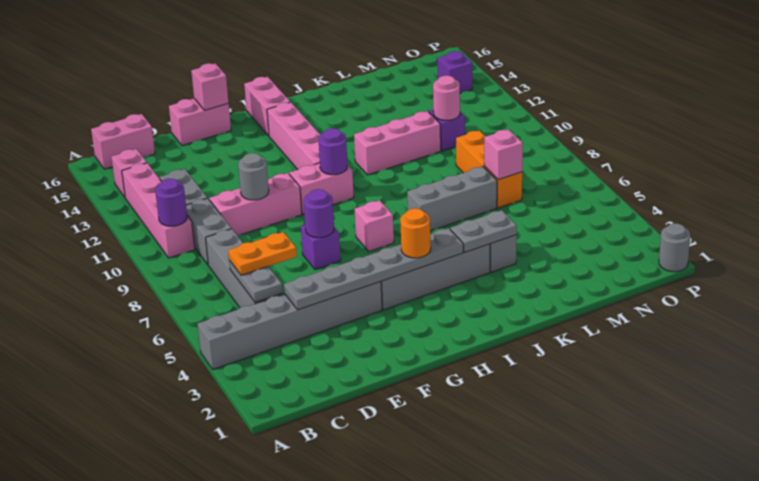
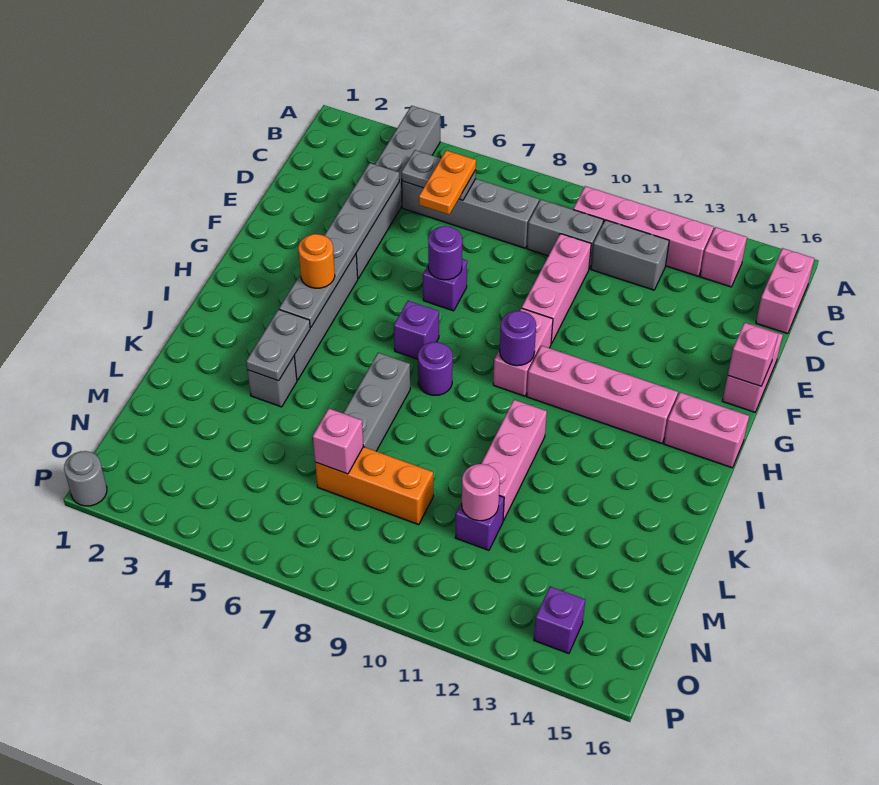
purple 1x1 round brick [155,179,187,226] -> purple 1x1 round brick moved to [418,342,453,395]
grey 1x1 round brick [238,153,269,200] -> none
pink 1x1 brick [355,200,394,251] -> purple 1x1 brick [394,301,439,359]

